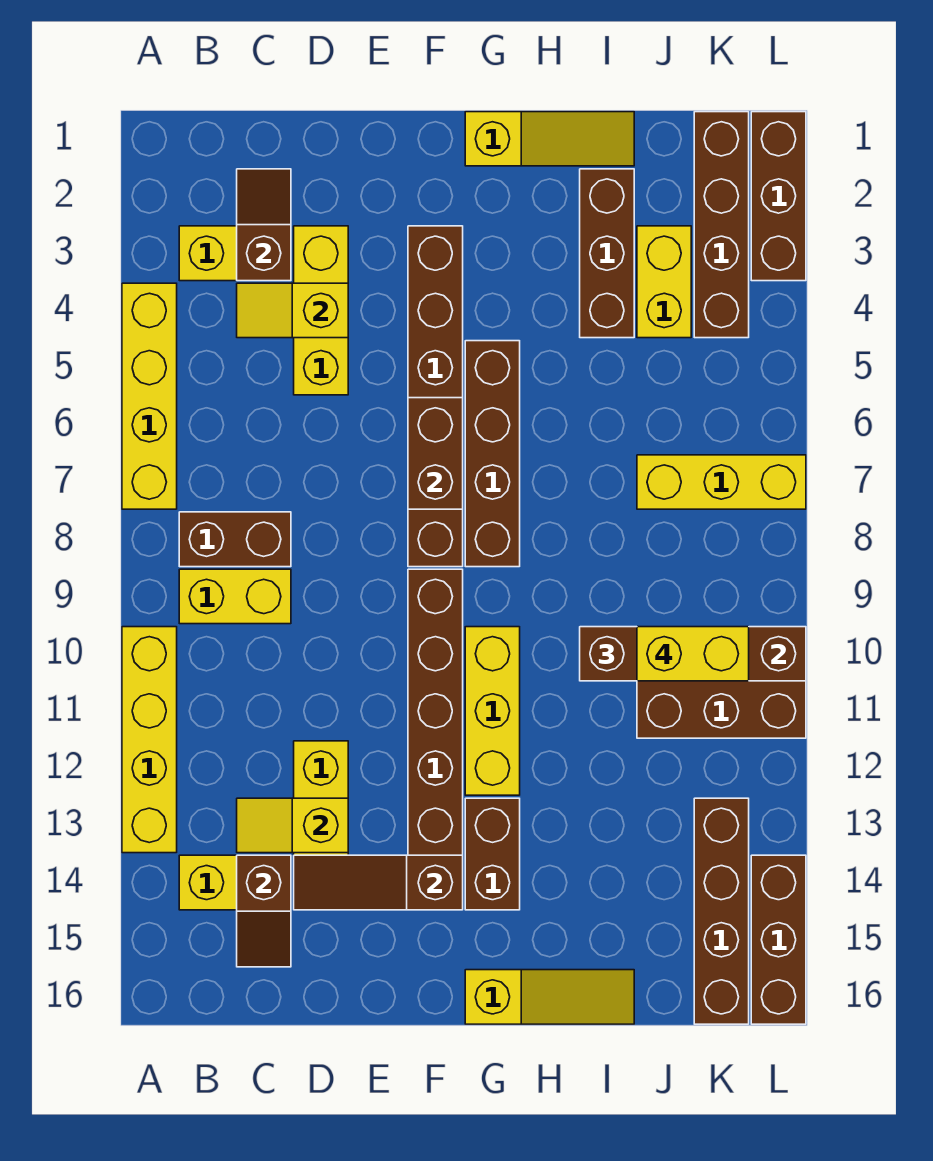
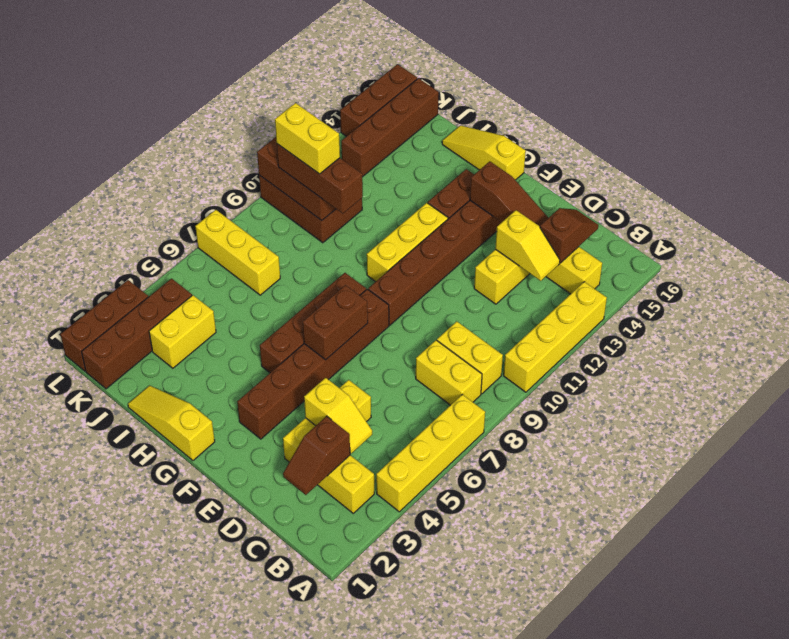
brown 1x2 brick [179,512,291,567] -> yellow 1x2 brick [416,340,482,405]
brown 1x3 brick [580,169,634,338] -> none

